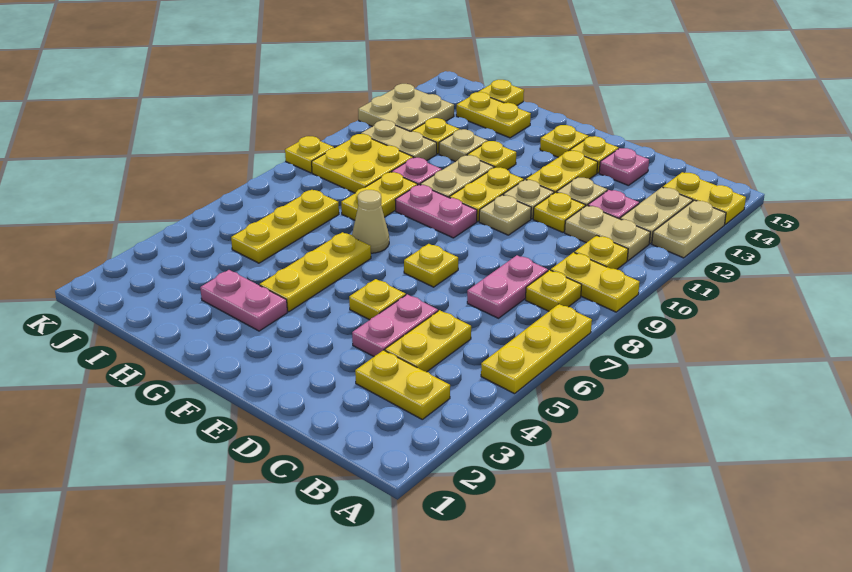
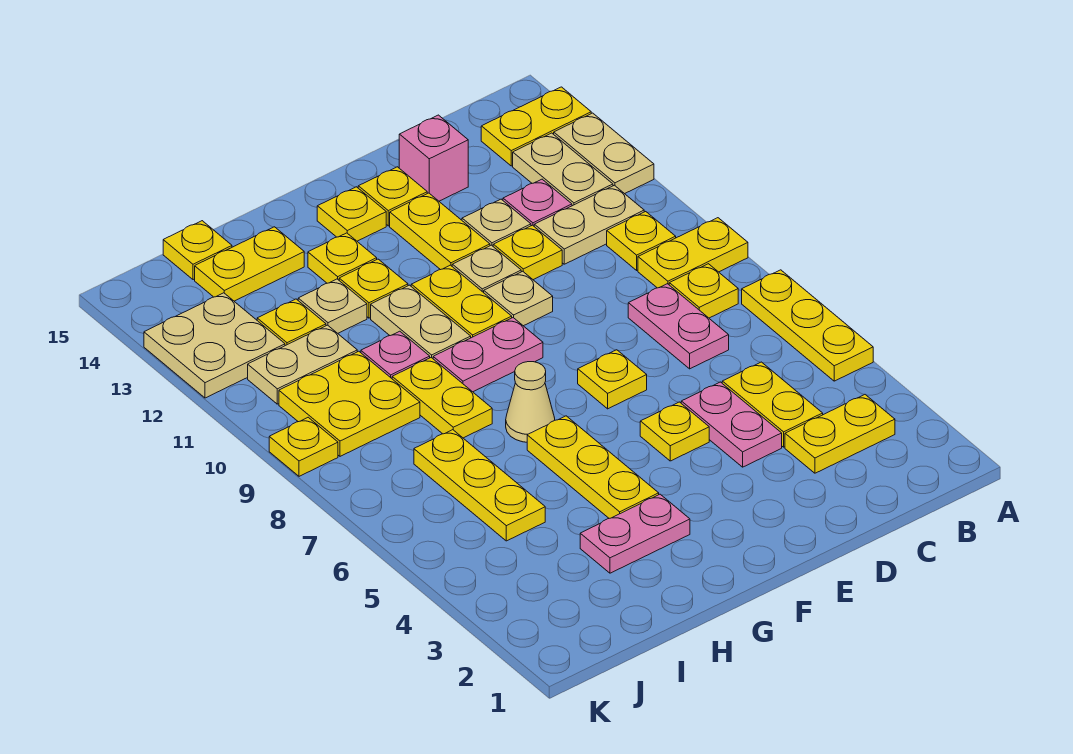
pink 1x1 plate [599,148,649,186] -> pink 1x1 brick [399,115,468,201]
none -> yellow 1x1 plate [308,233,377,283]

